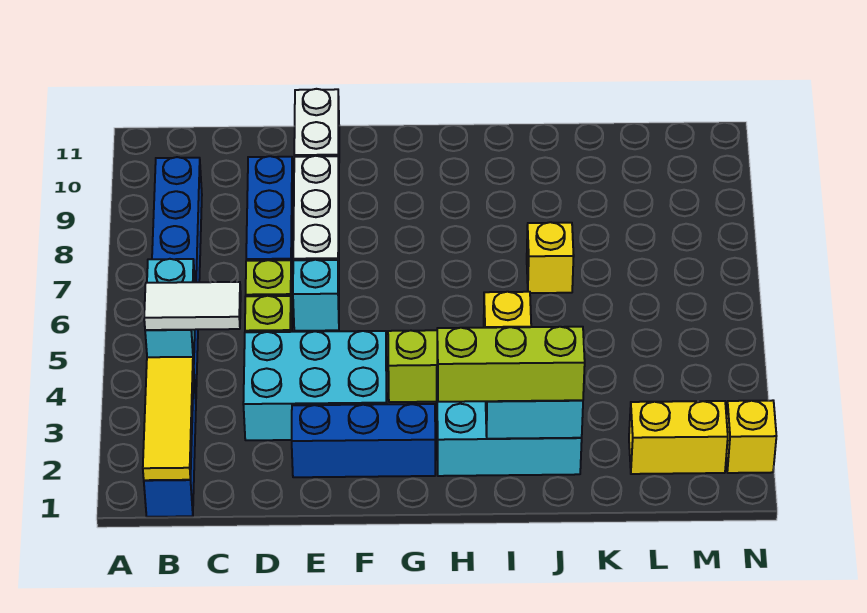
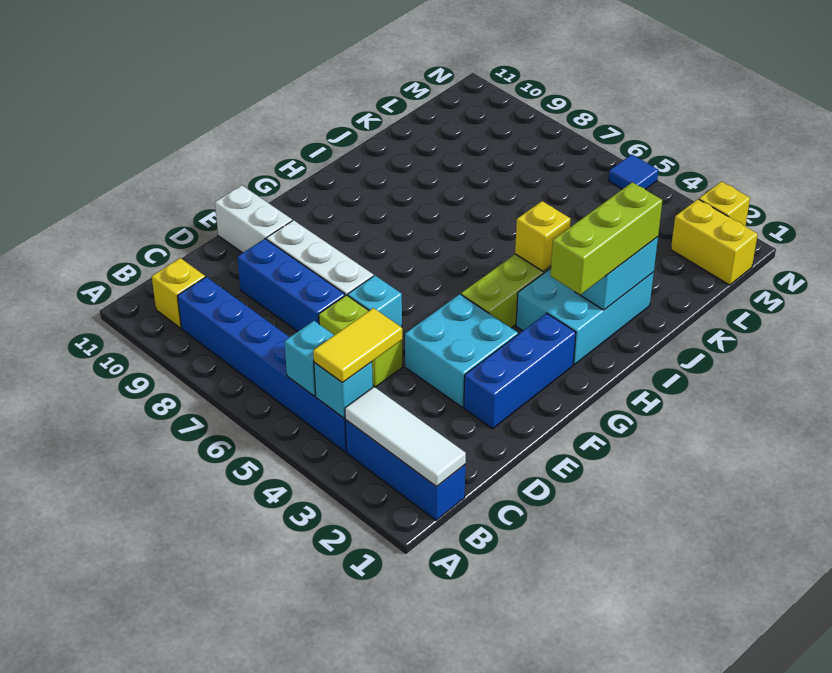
yellow 1x3 tile [143,357,194,480] -> white 1x3 tile [345,387,466,487]
white 1x2 tile [144,282,241,330] -> yellow 1x2 tile [313,308,402,382]
cyan 2x3 brick [243,331,387,440] -> cyan 2x2 brick [405,294,518,407]
yellow 1x1 brick [527,222,574,293] -> yellow 1x1 brick moved to [152,258,205,328]
yellow 1x2 brick [629,401,728,474] -> yellow 1x2 brick turned to [671,199,758,285]
none -> blue 1x1 tile [609,154,658,189]

